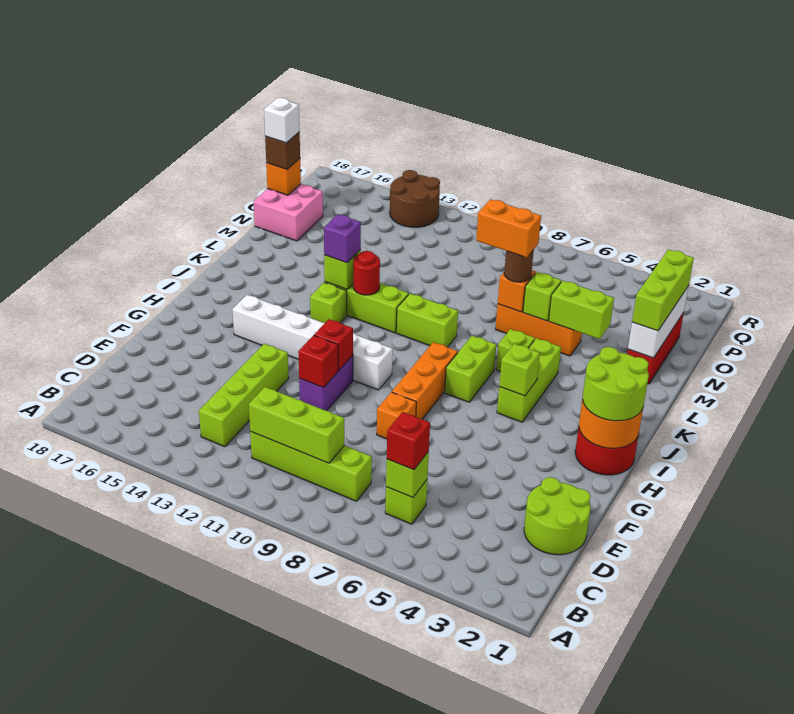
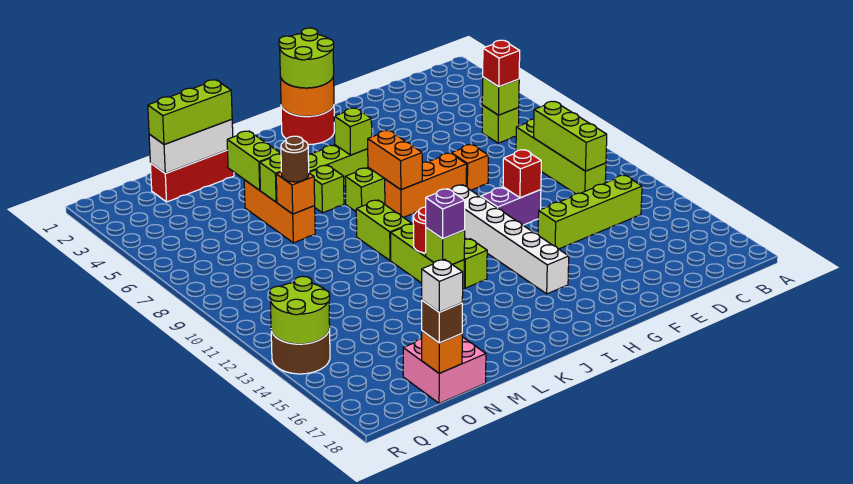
lime 2x2 round brick [524,477,590,555] -> lime 2x2 round brick moved to [270,276,330,344]
red 1x1 brick [314,319,353,370] -> none
orange 1x2 brick [476,199,541,258] -> orange 1x2 brick moved to [368,130,422,190]

